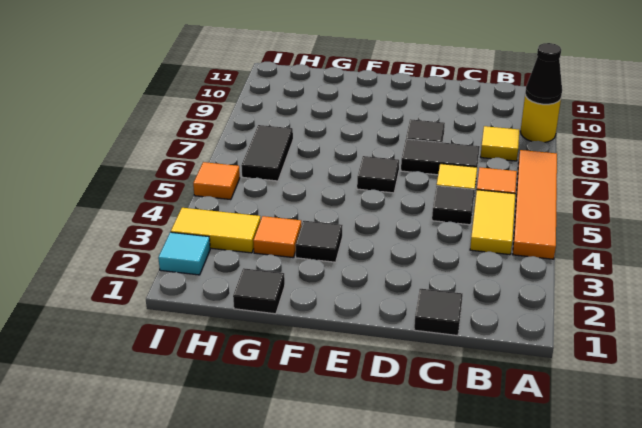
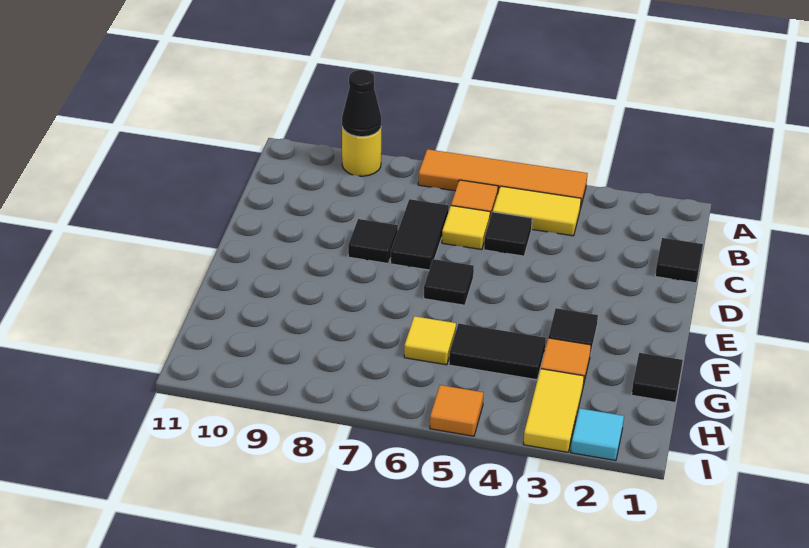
yellow 1x1 tile [481,126,519,161] -> yellow 1x1 tile moved to [404,316,456,365]
black 1x2 tile [241,125,293,181] -> black 1x2 tile moved to [449,324,546,380]

